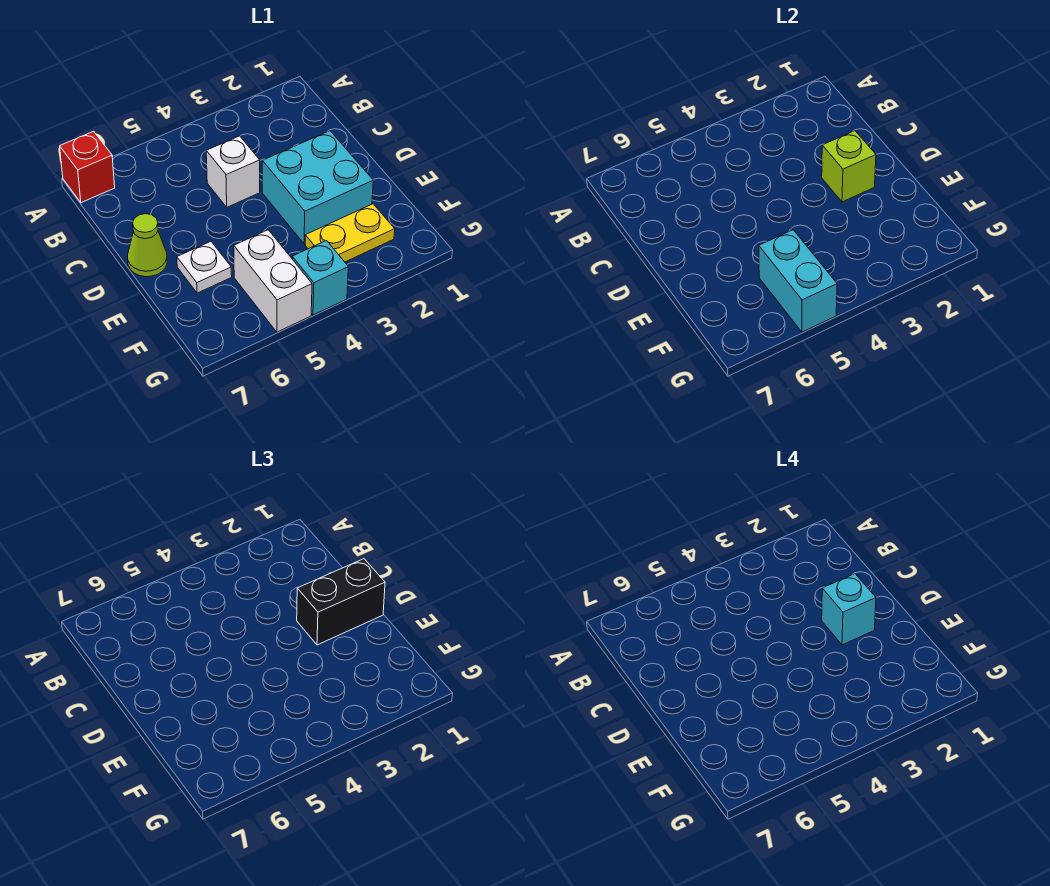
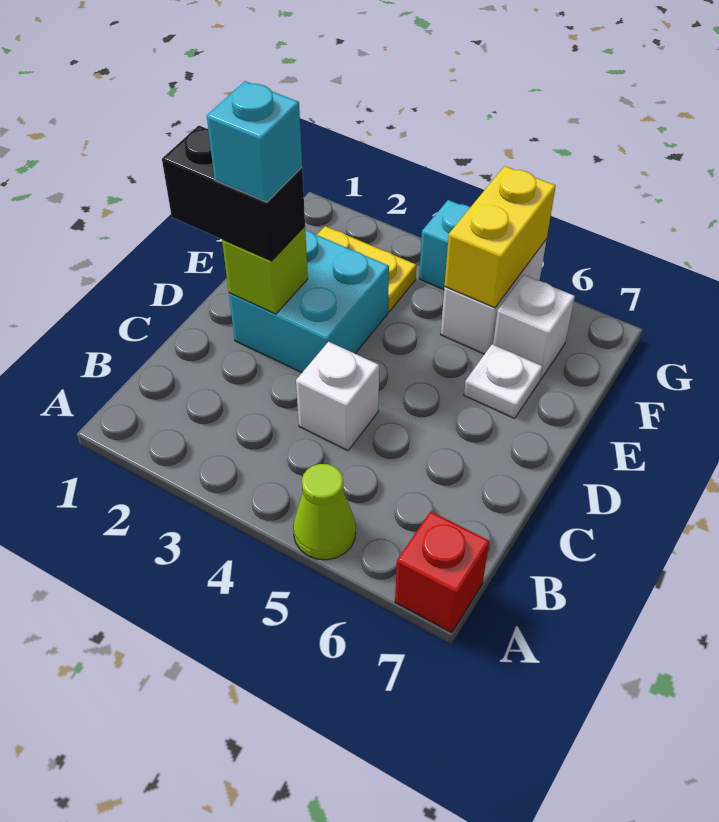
lime 1x1 cone [128,214,167,277] -> lime 1x1 cone moved to [293,464,356,560]
cyan 1x2 brick [759,230,837,332] -> yellow 1x2 brick [445,166,556,308]
none -> white 1x1 brick [493,275,575,379]

